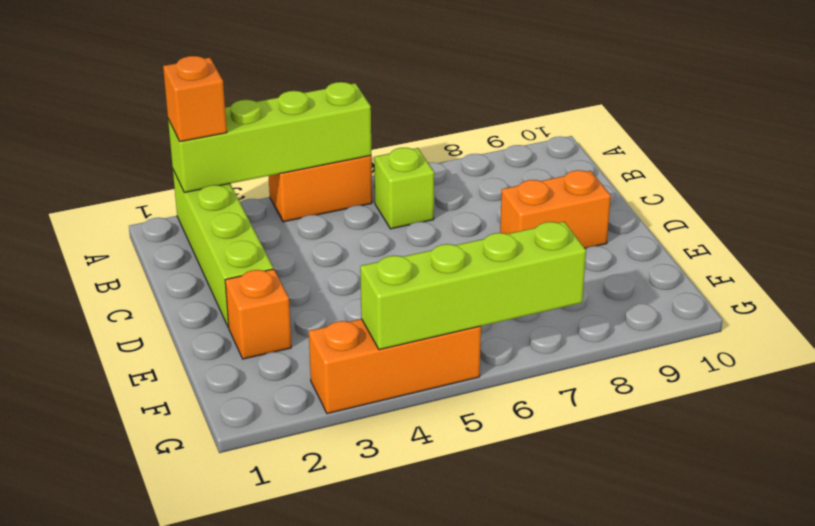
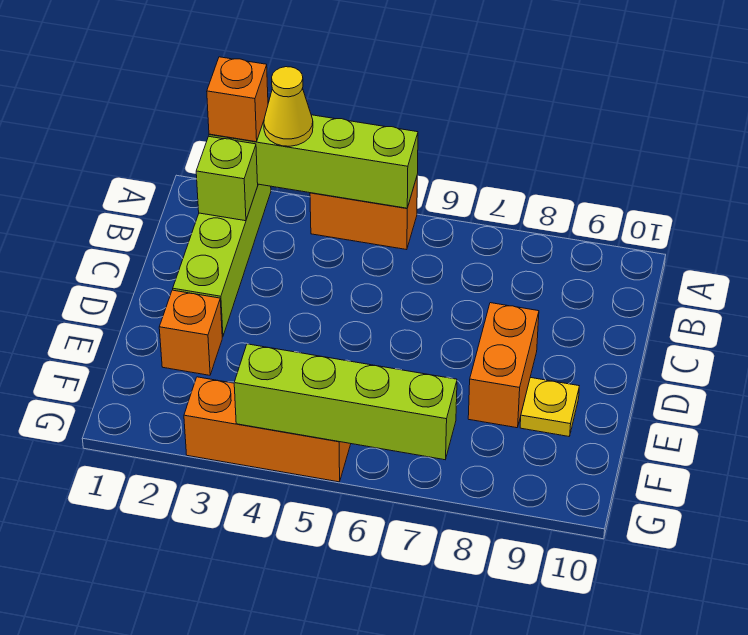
none -> yellow 1x1 cone [264,67,313,146]
lime 1x1 brick [374,148,434,229] -> lime 1x1 brick moved to [196,137,258,221]
orange 1x2 brick [500,170,611,249] -> orange 1x2 brick turned to [468,303,539,428]
none -> yellow 1x1 plate [520,377,579,436]

